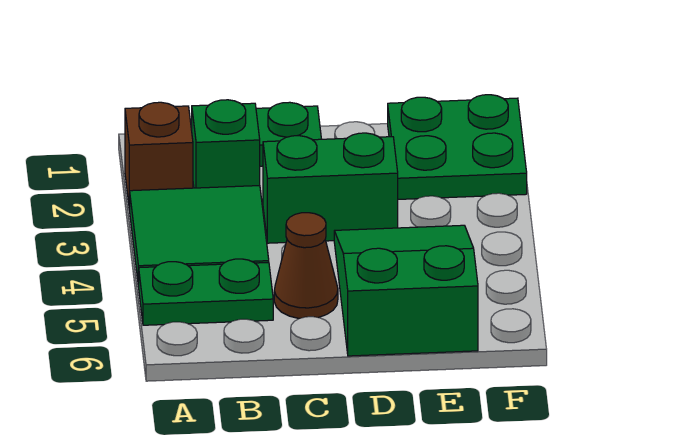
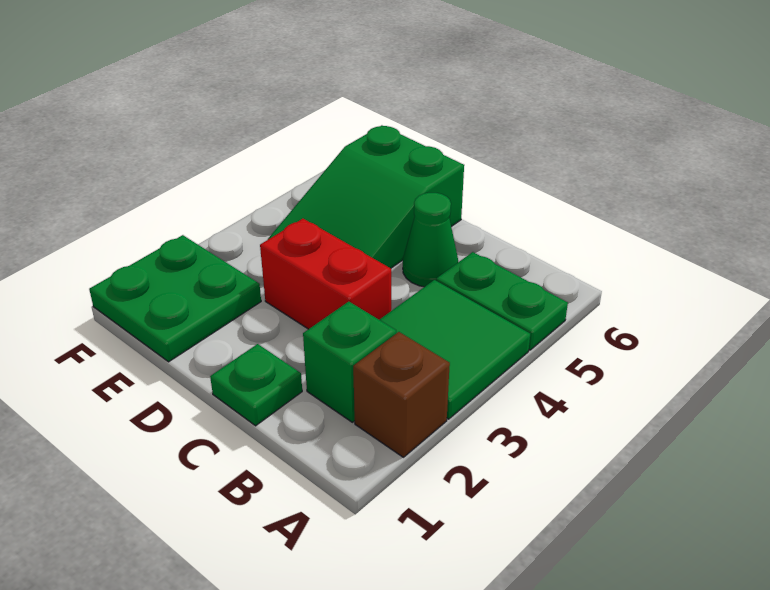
green 1x2 brick [263,133,398,243] -> red 1x2 brick [260,219,391,329]
brown 1x1 cone [274,213,338,318] -> green 1x1 cone [403,193,458,287]

